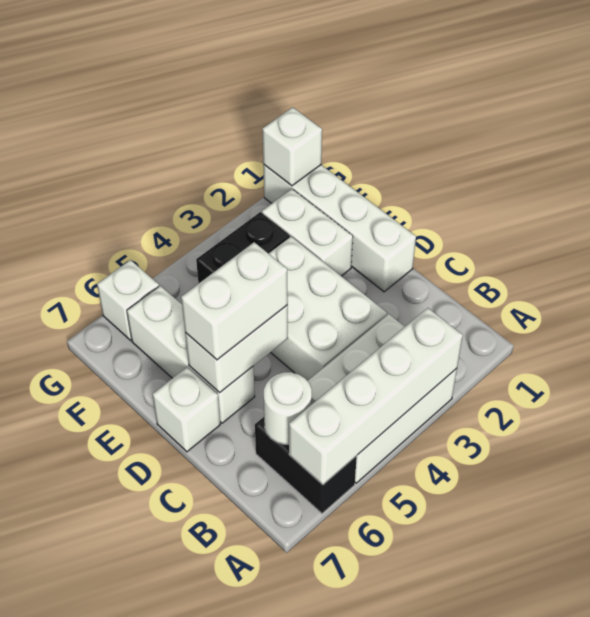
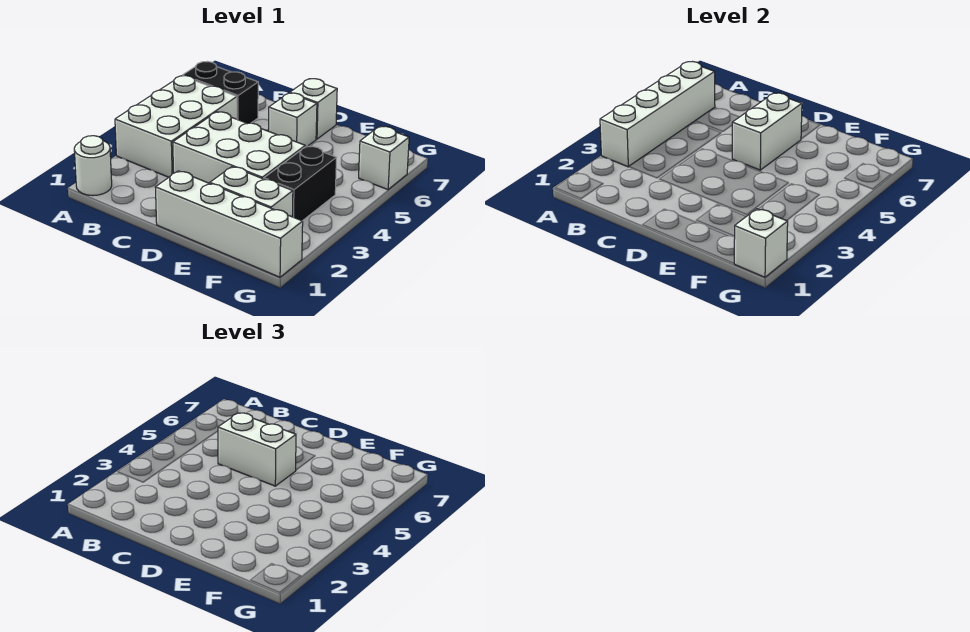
white 1x1 round brick [264,372,312,444] -> white 1x1 round brick moved to [74,136,112,196]
white 1x2 brick [181,242,288,360] -> white 1x2 brick turned to [218,413,296,486]
white 1x3 brick [127,286,255,423] -> white 1x1 brick [269,93,317,147]

